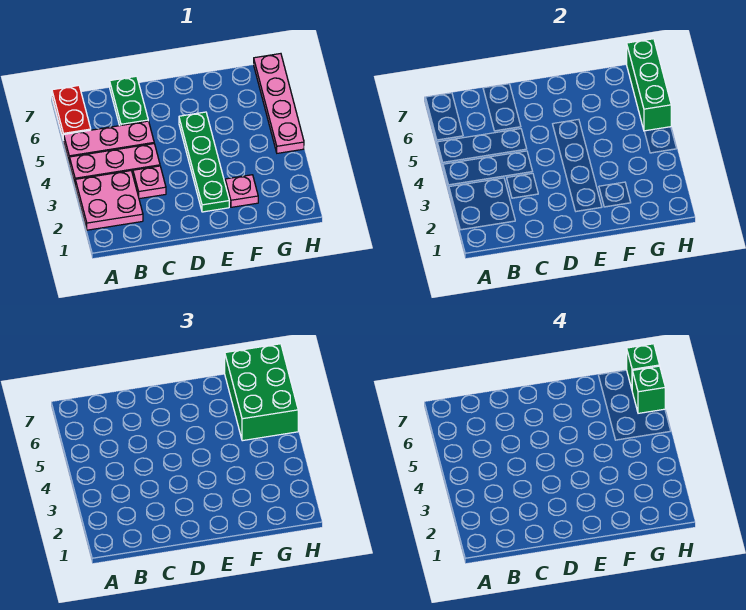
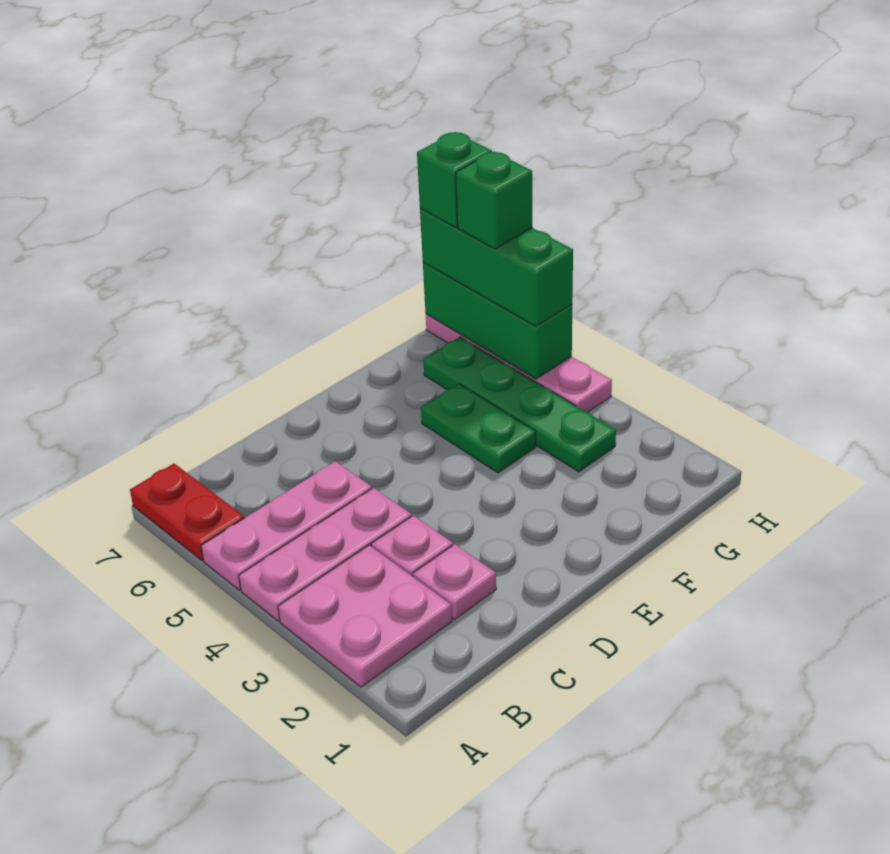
green 1x2 plate [110,76,148,126] -> green 1x2 plate moved to [421,384,536,473]
green 1x4 plate [179,112,229,212] -> green 1x4 plate moved to [423,337,616,472]
pink 1x1 plate [225,175,258,207] -> pink 1x1 plate moved to [413,544,496,620]
green 2x3 brick [225,344,298,441] -> green 1x3 brick [420,208,573,326]

